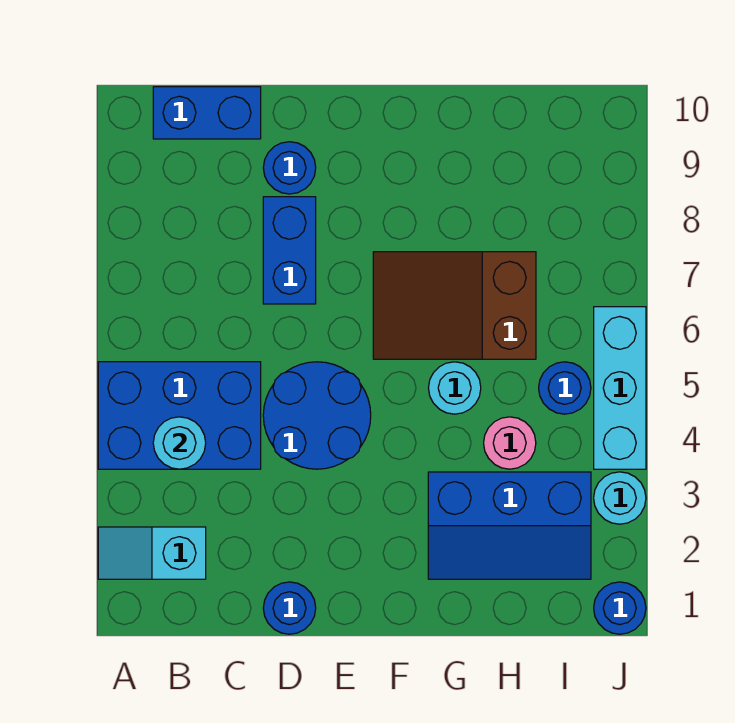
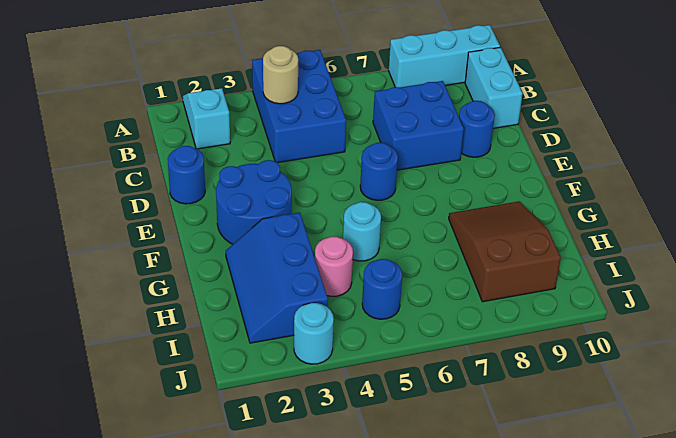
cyan 1x1 round brick [153,417,206,469] -> tan 1x1 round brick [263,46,298,104]
blue 1x2 brick [153,87,261,139] -> cyan 1x2 brick [465,47,523,128]
blue 2x2 round brick [263,362,371,469] -> blue 2x2 round brick moved to [216,160,292,244]
blue 1x2 brick [263,197,316,304] -> blue 2x2 brick [373,81,464,170]
brown 2x3 slope [373,252,536,359] -> brown 2x3 slope moved to [449,201,561,302]
blue 1x1 round brick [594,582,646,634] -> blue 1x1 round brick moved to [360,143,398,200]
cyan 1x3 brick [594,307,646,469] -> cyan 1x3 brick moved to [389,25,500,88]

